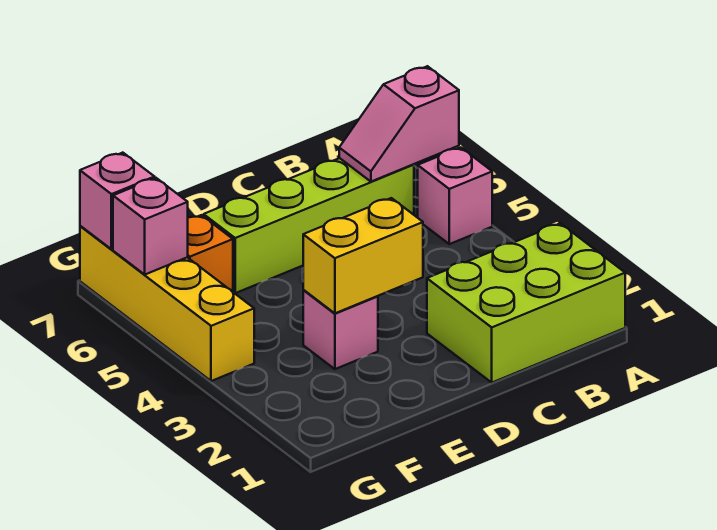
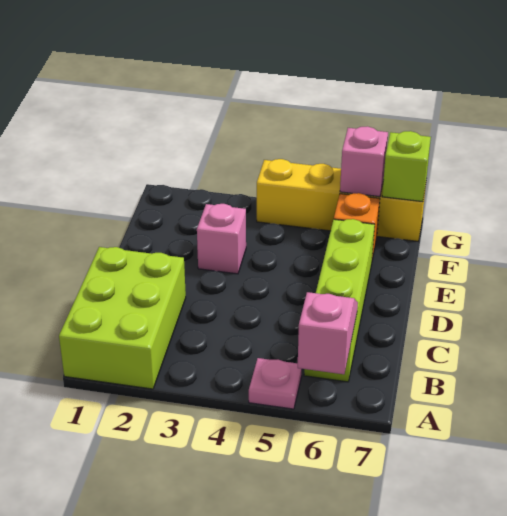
pink 1x1 brick [418,147,492,244] -> pink 1x1 plate [249,358,302,409]
yellow 1x2 brick [303,198,423,313] -> none
pink 1x1 brick [80,153,155,249] -> lime 1x1 brick [382,131,431,202]

